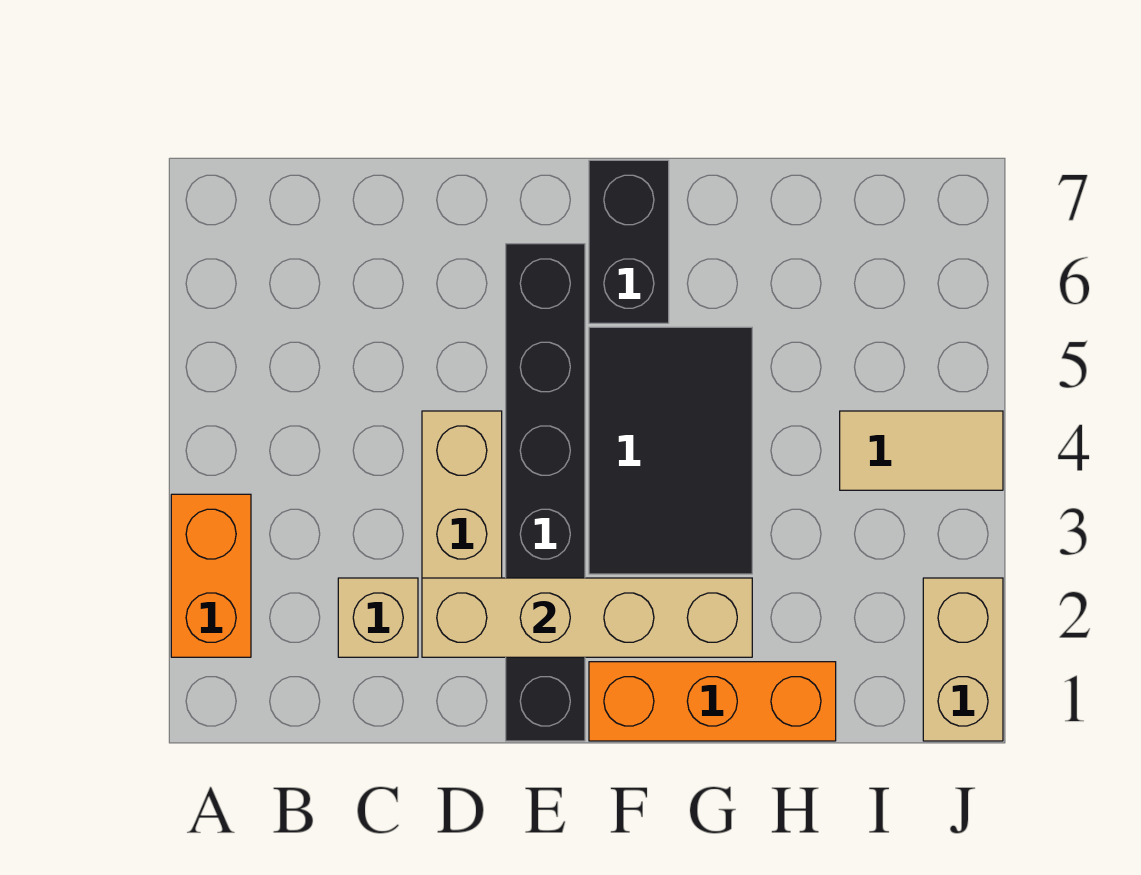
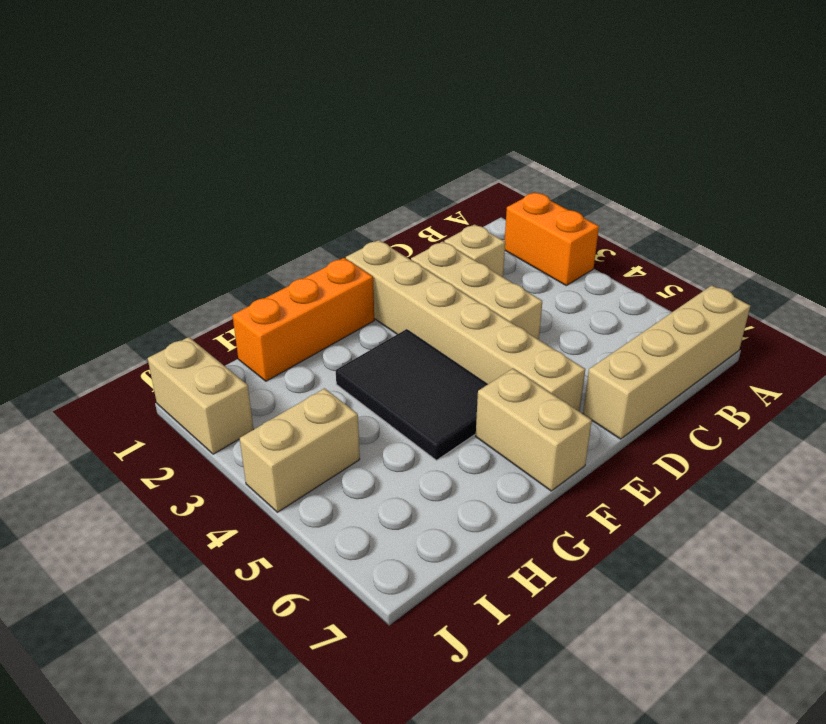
tan 1x4 brick [422,578,752,657] -> tan 1x4 brick moved to [583,285,750,439]
black 1x6 brick [506,244,585,741] -> tan 1x6 brick [346,240,585,412]
black 1x2 brick [589,160,669,323] -> tan 1x2 brick [476,369,592,491]
tan 1x2 tile [840,411,1003,490] -> tan 1x2 brick [239,388,360,512]

